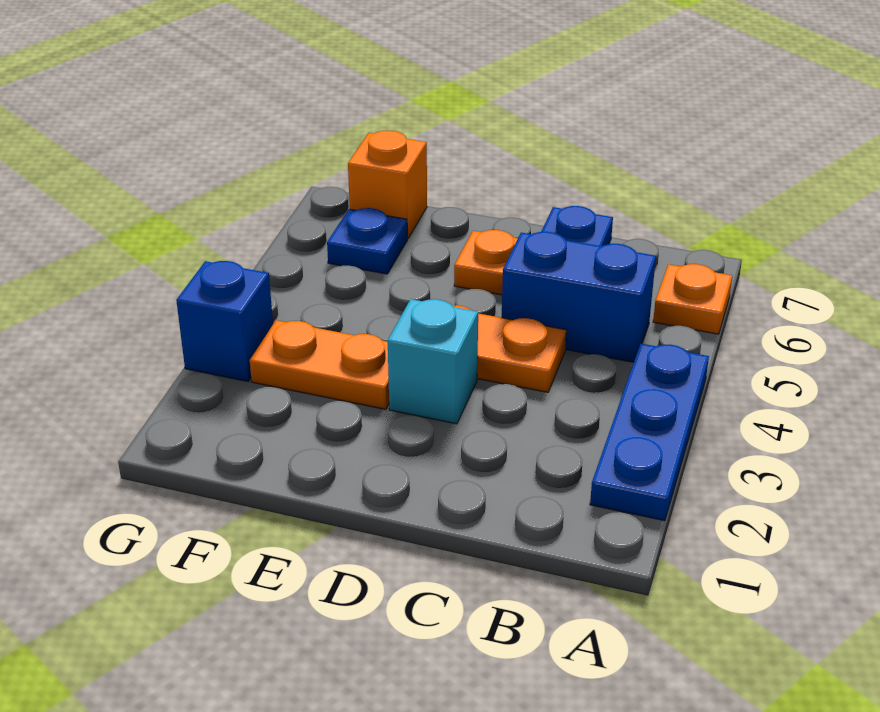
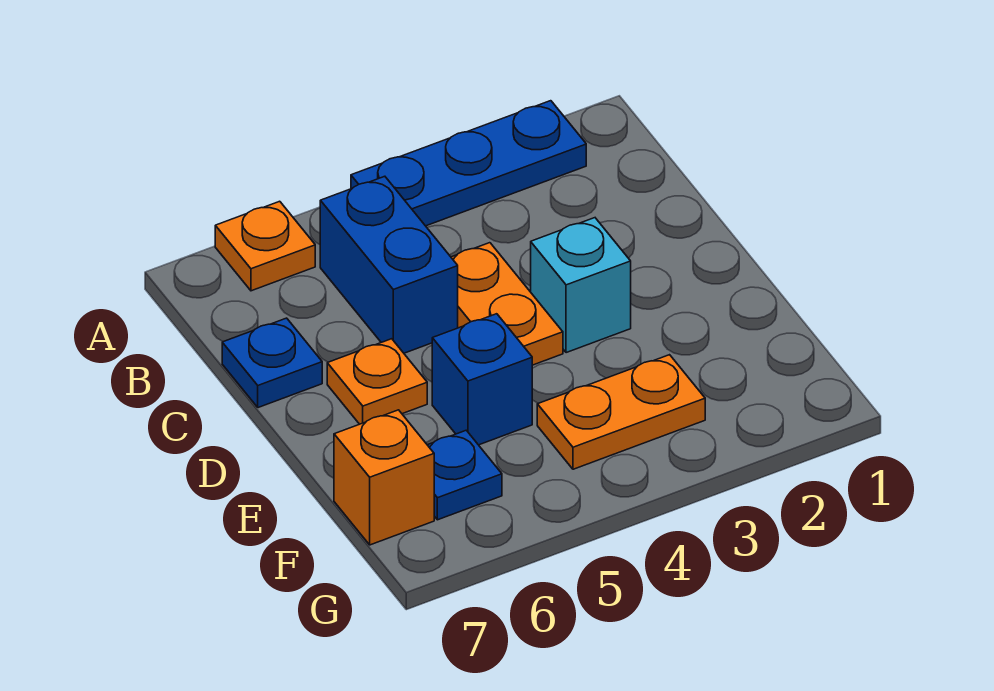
orange 1x2 plate [250,320,389,409] -> orange 1x2 plate turned to [537,355,705,469]
blue 1x1 brick [176,261,273,381] -> blue 1x1 brick moved to [432,314,532,445]

